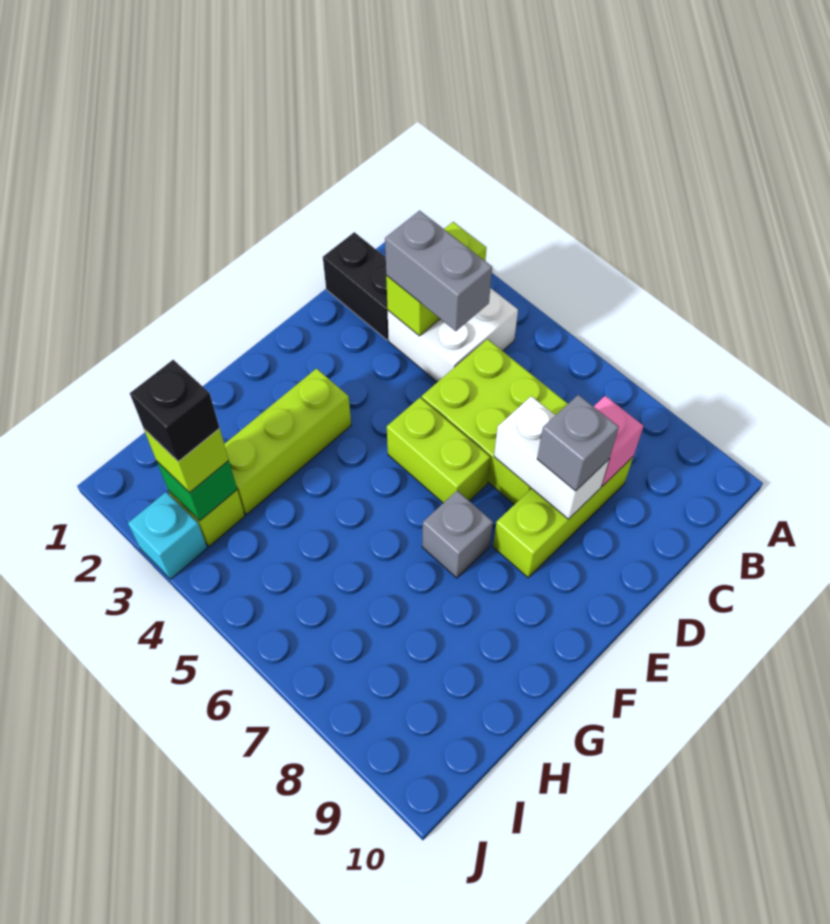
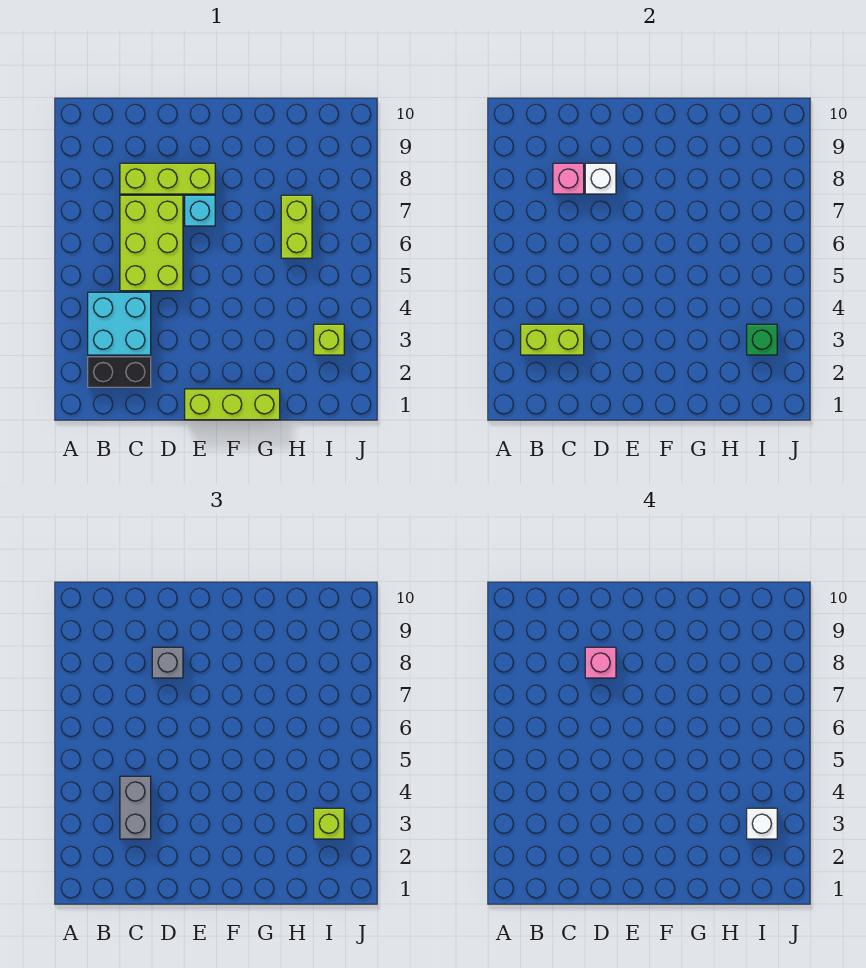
white 2x2 brick [388,288,518,382] -> cyan 2x2 brick [88,292,151,355]
black 1x2 brick [323,232,388,340] -> black 1x2 brick turned to [88,357,151,387]
white 1x2 brick [494,396,609,519] -> white 1x1 brick [585,163,616,194]
none -> pink 1x1 brick [585,647,616,678]
lime 1x2 brick [387,398,490,503] -> lime 1x2 brick moved to [281,195,312,258]
lime 1x3 brick [224,368,351,514] -> lime 1x3 brick moved to [185,389,280,420]
grey 1x1 brick [422,491,493,578] -> none
black 1x1 brick [130,360,219,462] -> white 1x1 brick [747,808,777,839]
cyan 1x1 brick [128,492,207,579] -> cyan 1x1 brick moved to [185,195,215,226]

